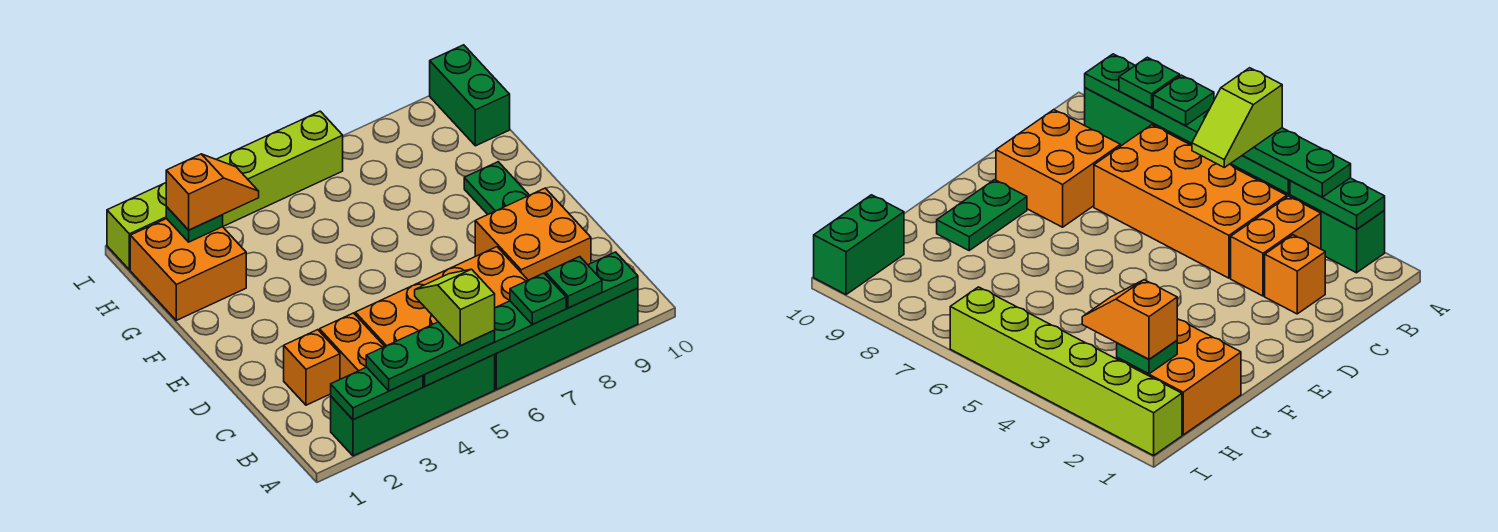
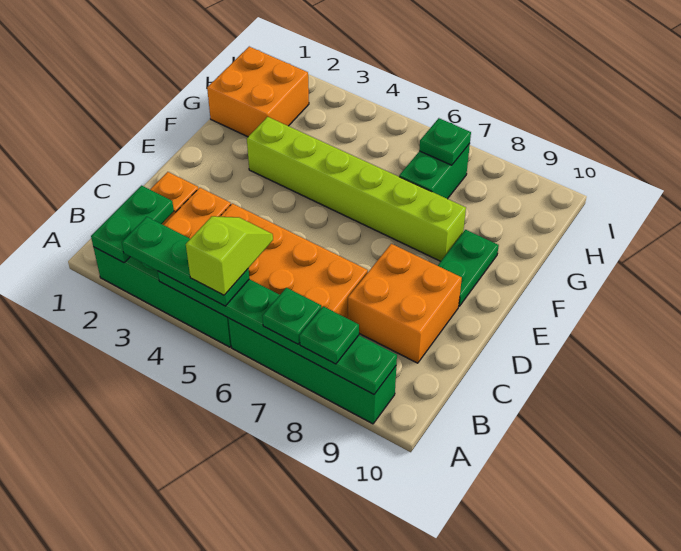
green 1x2 plate [331,367,423,419] -> green 1x2 plate turned to [91,186,174,263]
green 1x1 plate [166,207,223,242] -> green 1x1 plate moved to [419,118,471,165]
orange 1x2 slope [166,154,259,230] -> none
green 1x2 brick [430,45,510,146] -> green 1x2 brick moved to [399,144,470,199]
lime 1x6 brick [107,111,343,270] -> lime 1x6 brick moved to [247,117,466,261]

